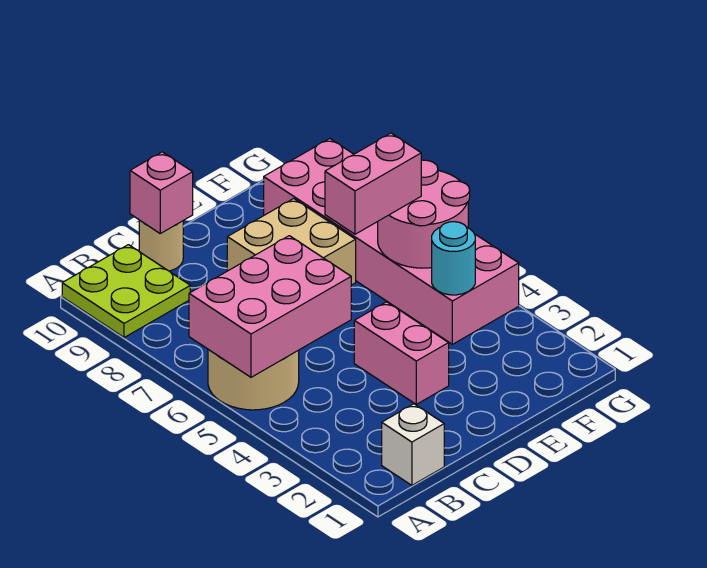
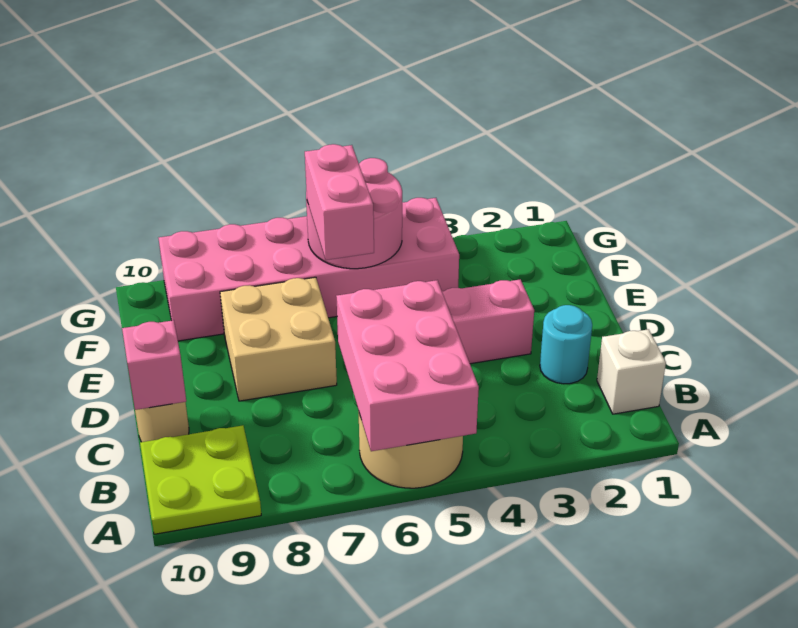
cyan 1x1 round brick [432,222,475,295] -> cyan 1x1 round brick moved to [540,305,592,384]

